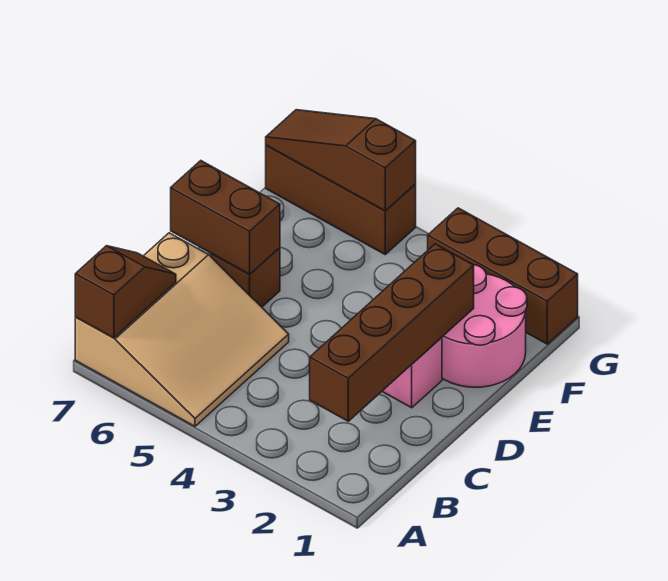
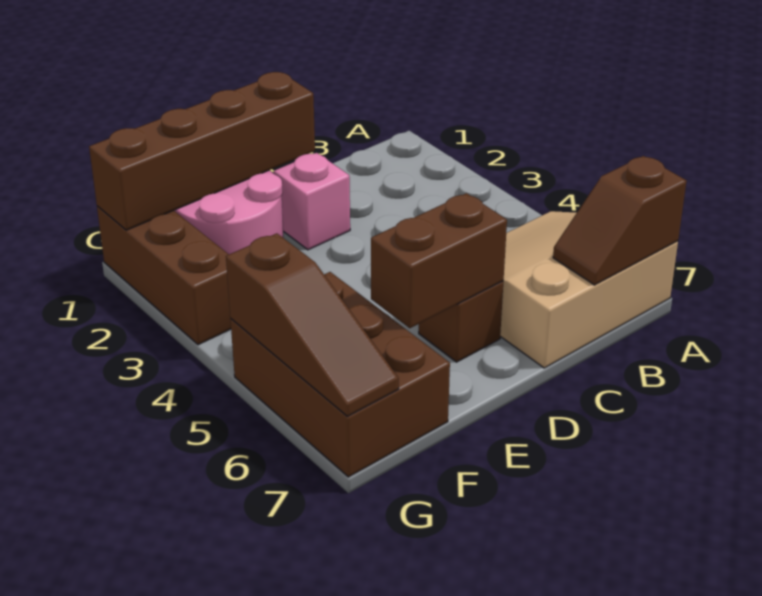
brown 1x4 brick [310,244,474,421] -> brown 1x4 brick moved to [89,72,315,230]
brown 1x2 brick [171,161,280,274] -> brown 1x2 brick turned to [371,193,507,328]
brown 1x3 brick [266,146,416,254] -> brown 2x3 brick [230,272,450,477]

